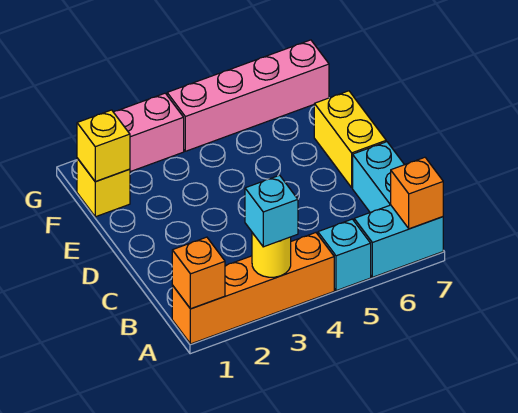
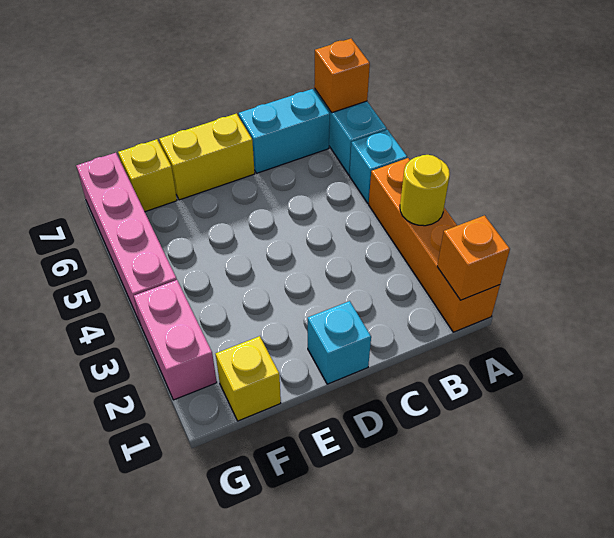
cyan 1x1 brick [245,175,298,247] -> cyan 1x1 brick moved to [308,301,371,384]
yellow 1x1 brick [77,110,130,182] -> yellow 1x1 brick moved to [118,139,177,212]

